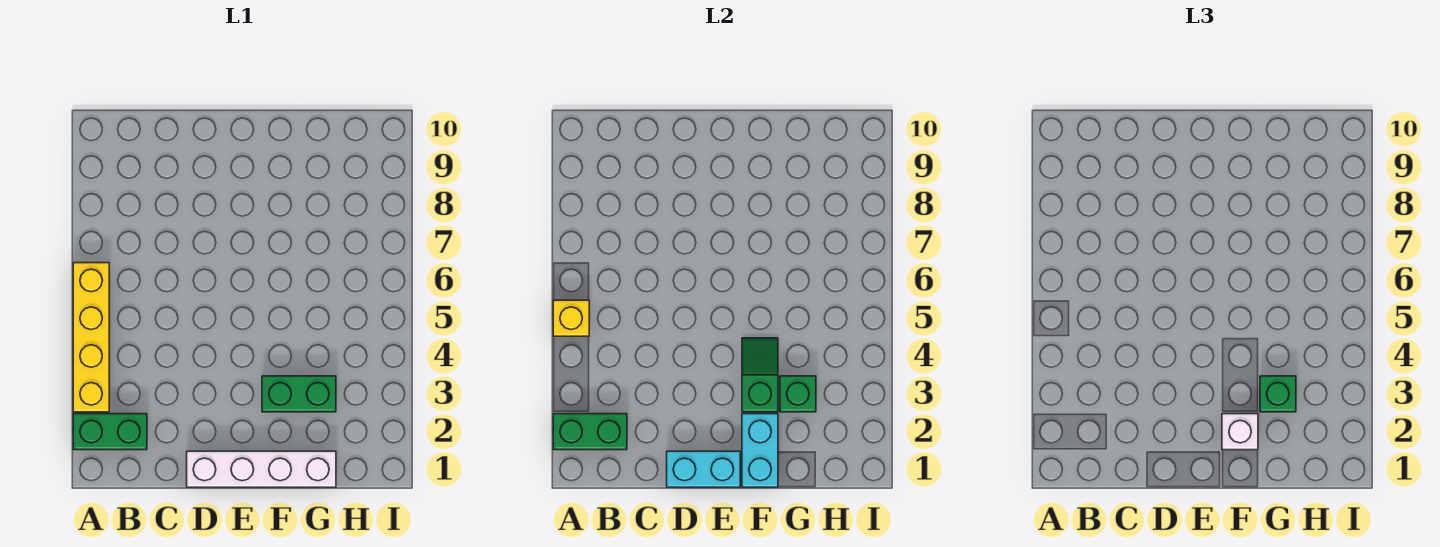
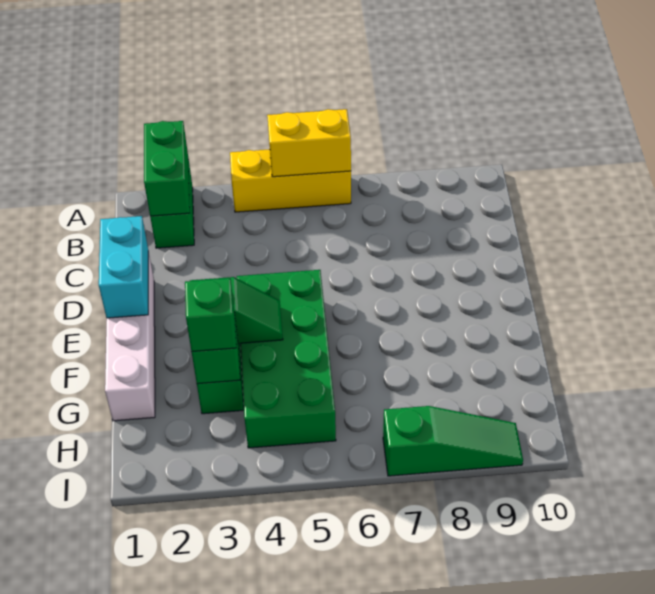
yellow 1x4 brick [73,263,109,412] -> yellow 1x3 brick [230,149,351,212]
yellow 1x1 brick [553,300,589,336] -> yellow 1x2 brick [267,109,351,177]
none -> green 2x4 brick [237,270,336,448]
cyan 1x2 brick [742,414,778,487] -> none
white 1x1 brick [1222,414,1258,450] -> none
none -> green 1x3 slope [383,406,523,476]

